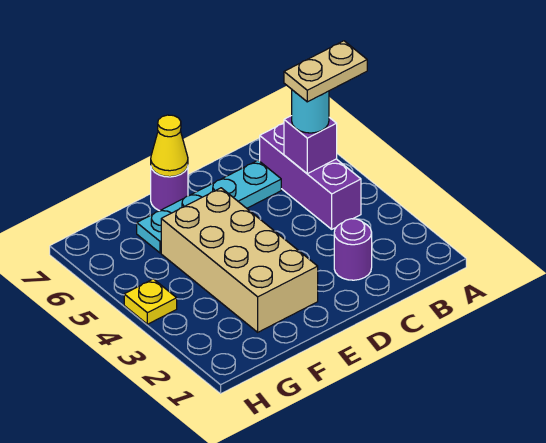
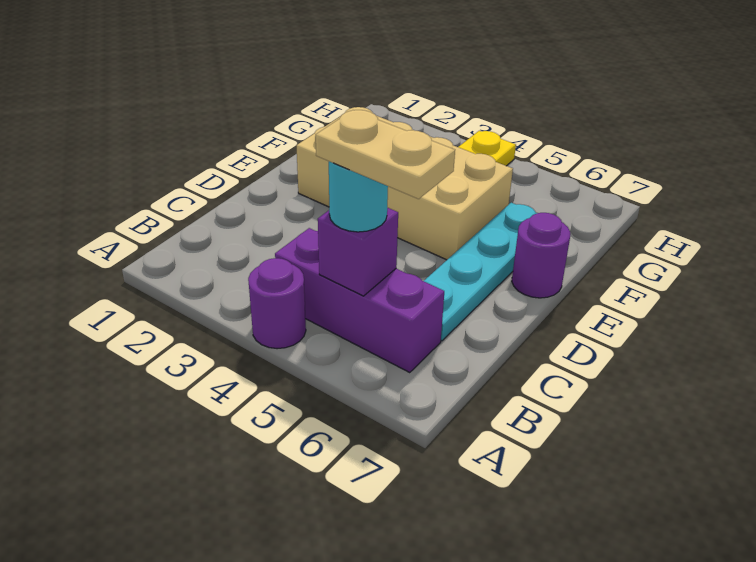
tan 1x2 plate [284,41,367,102] -> tan 1x2 plate turned to [316,110,455,199]
purple 1x1 round brick [334,219,372,280] -> purple 1x1 round brick moved to [248,258,306,349]
yellow 1x1 cone [151,115,188,177] -> none

